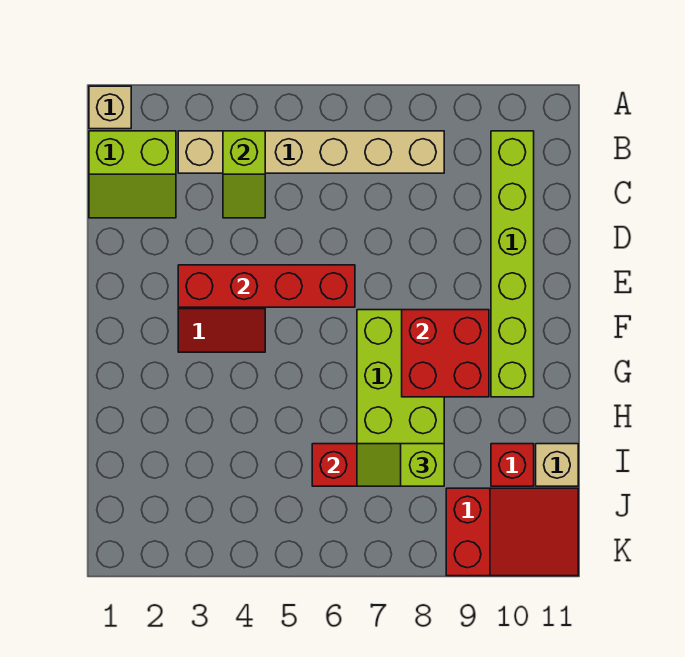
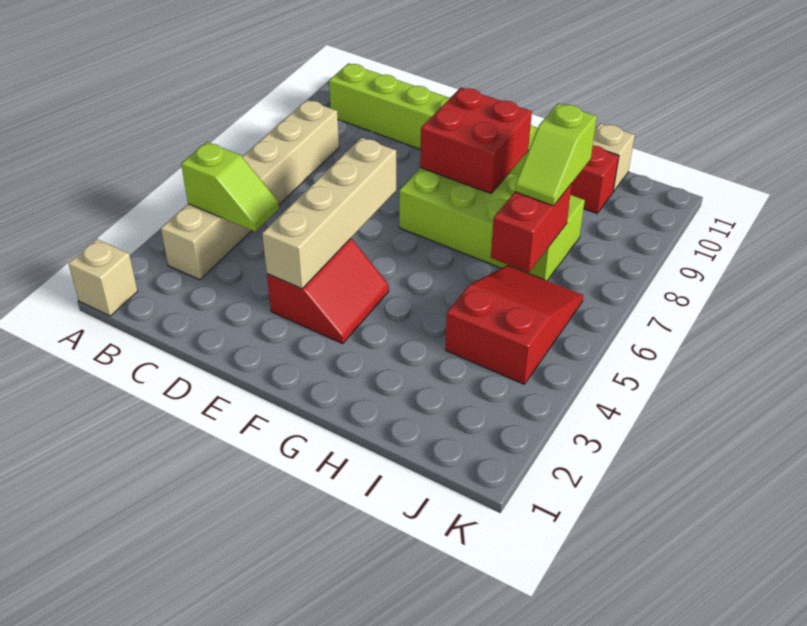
lime 2x2 slope [89,131,176,218] -> none
red 1x4 brick [178,265,355,307] -> tan 1x4 brick [262,138,396,288]
red 2x3 slope [446,488,578,576] -> red 2x3 slope moved to [445,265,583,384]

